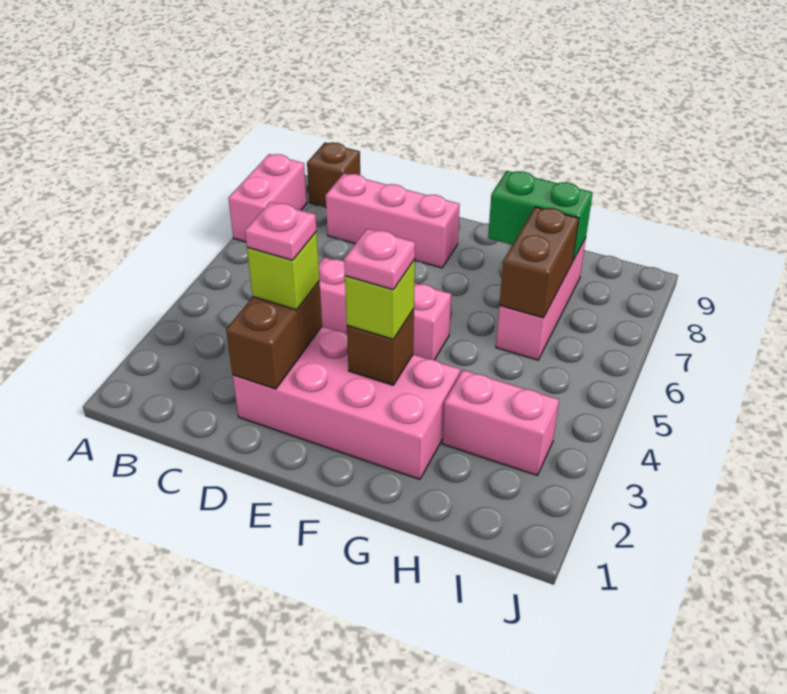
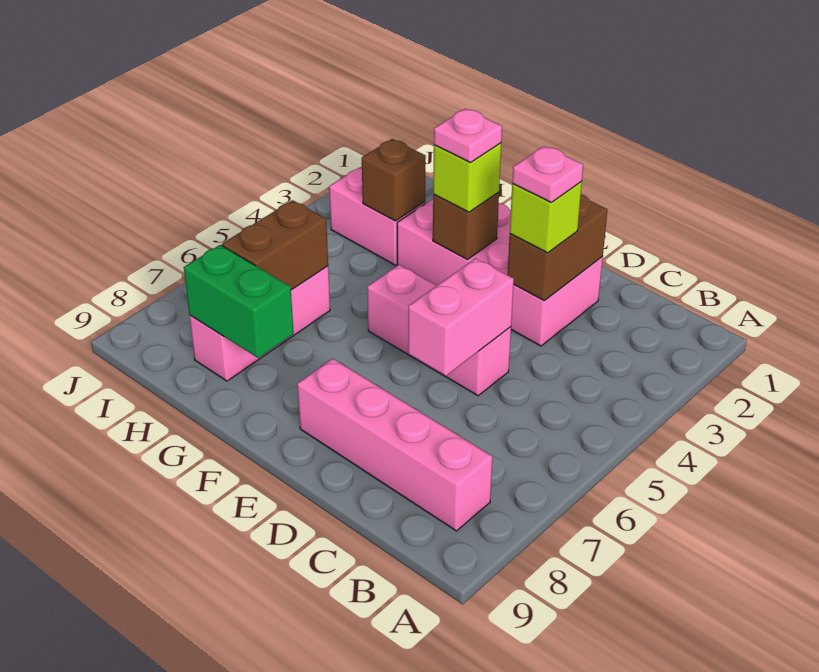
pink 1x2 brick [228,154,307,242] -> pink 1x2 brick moved to [408,258,514,376]
brown 1x1 brick [307,142,360,207] -> brown 1x1 brick moved to [362,139,426,221]
pink 1x3 brick [326,174,460,268] -> pink 1x4 brick [297,359,492,531]

